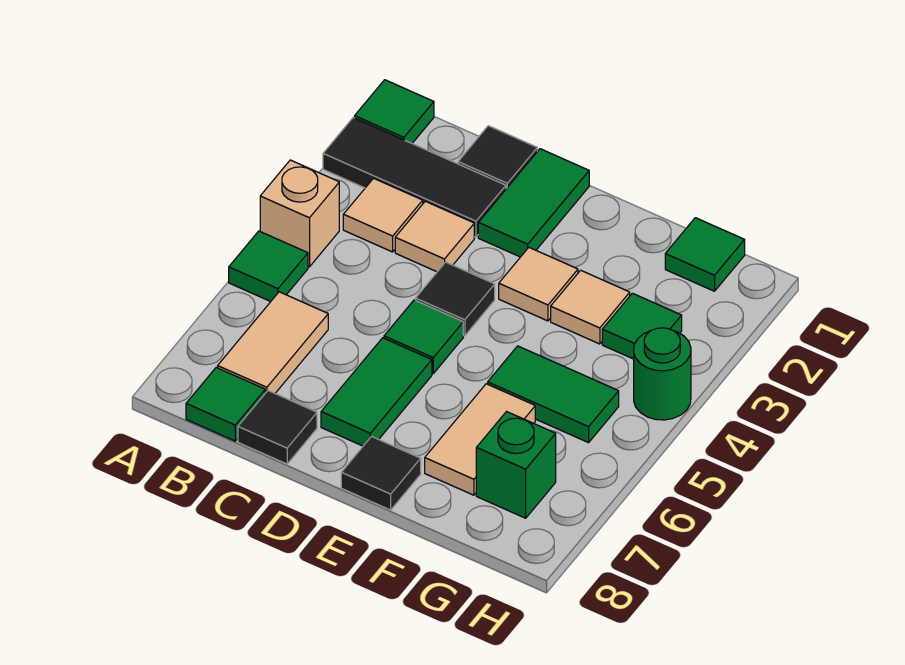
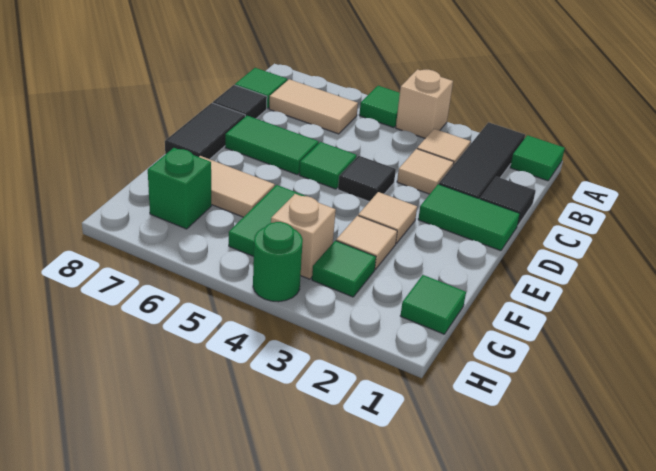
black 1x1 tile [341,437,421,510] -> black 1x2 tile [165,103,245,159]
none -> tan 1x1 brick [271,194,336,279]

